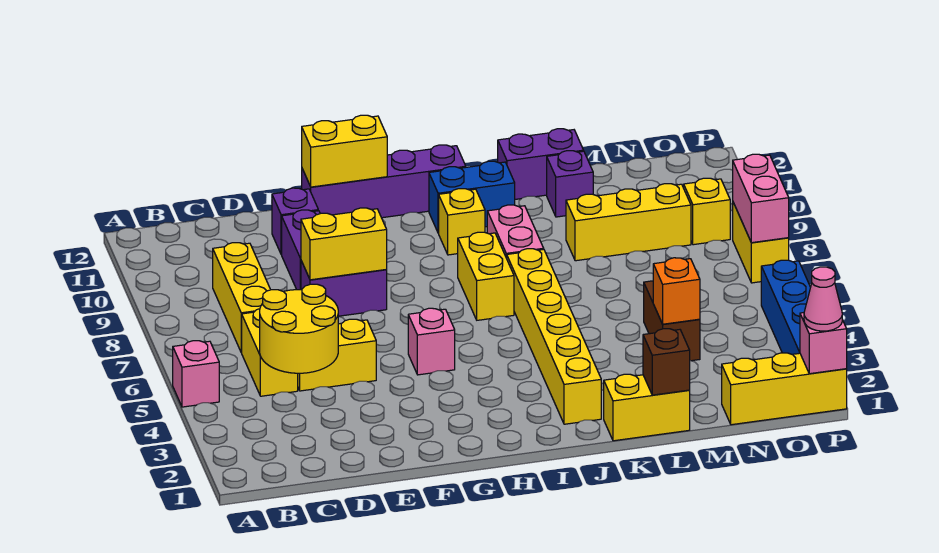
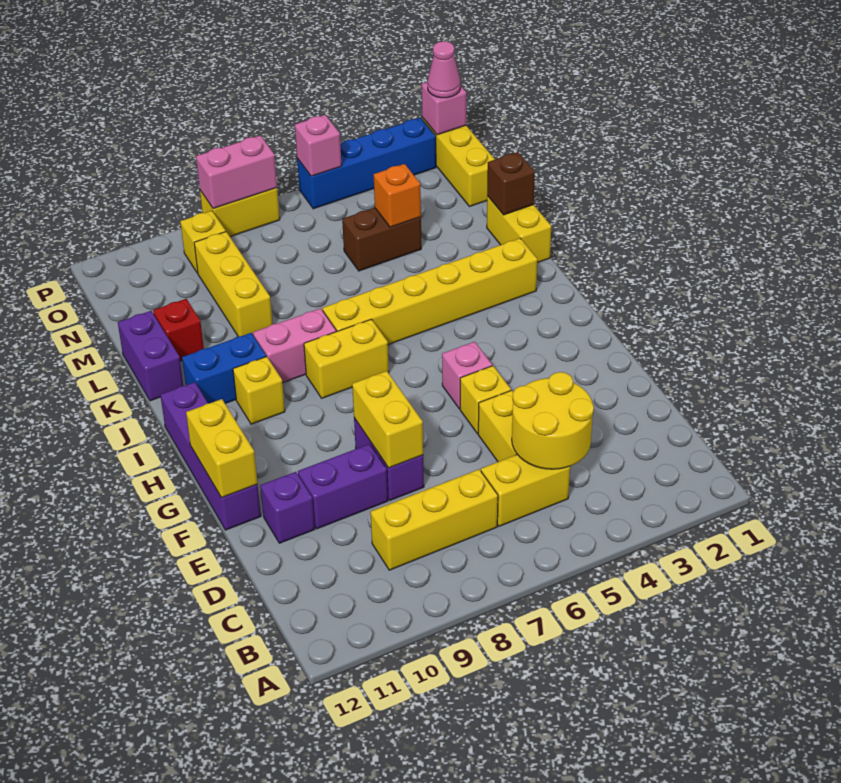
pink 1x1 brick [173,341,219,407] -> pink 1x1 brick moved to [295,115,342,176]
none -> yellow 1x1 brick [460,366,511,434]
blue 1x2 brick [429,161,515,233] -> blue 1x2 brick turned to [182,333,266,404]
purple 1x1 brick [547,151,593,217] -> red 1x1 brick [153,299,204,361]

